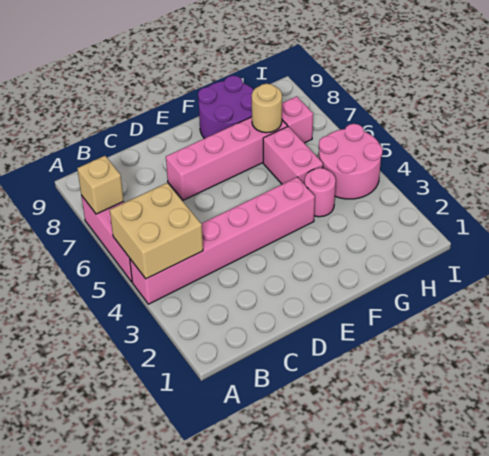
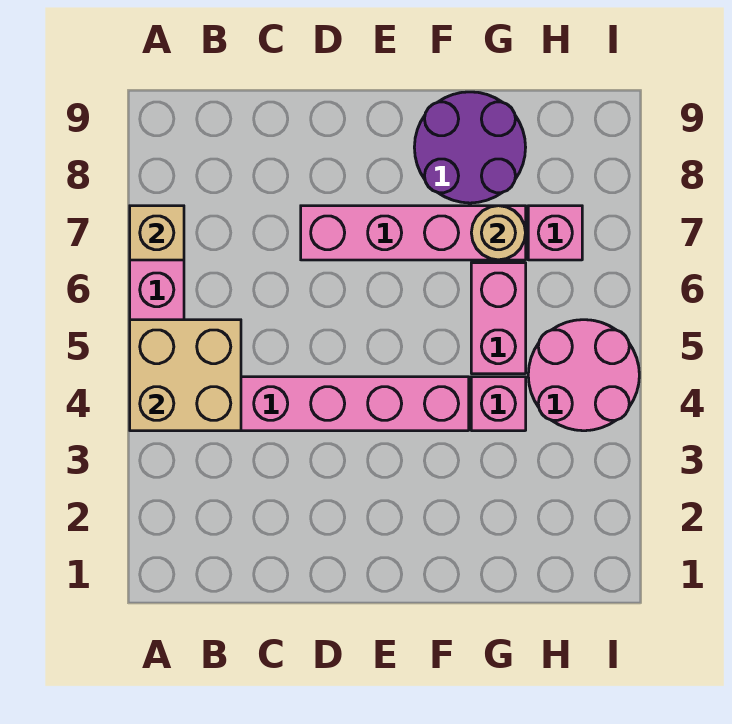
pink 1x1 round brick [305,168,336,217] -> pink 1x1 brick [471,377,526,431]

